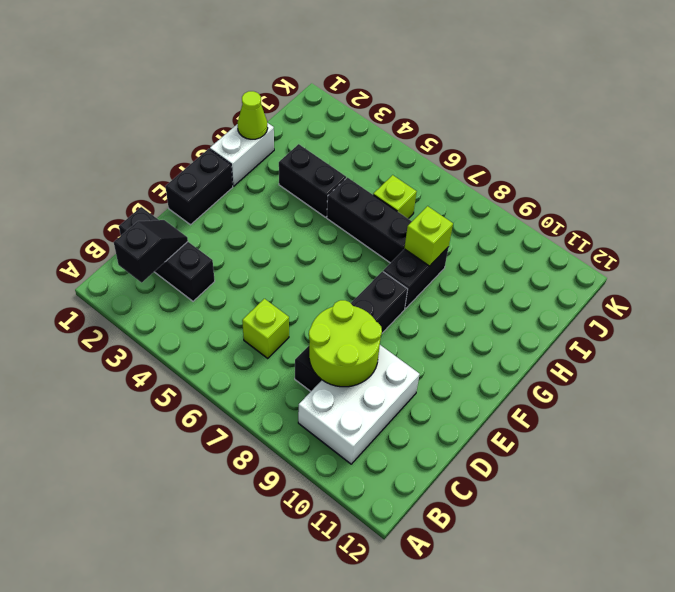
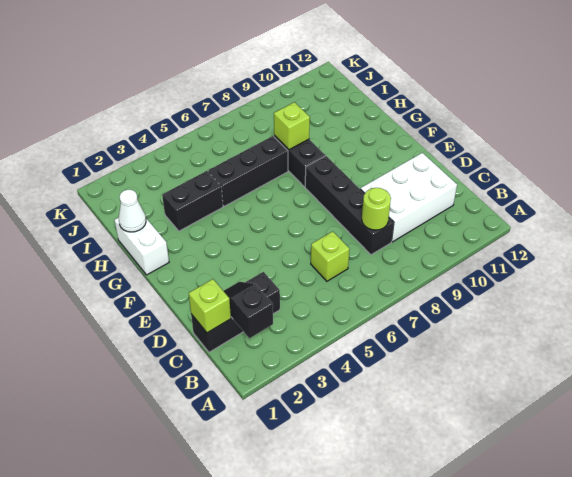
white 2x3 brick [298,345,420,464] -> white 2x3 brick turned to [361,153,457,242]
lime 2x2 round brick [309,300,382,387] -> lime 1x1 round brick [362,188,391,230]
black 1x2 brick [165,149,233,225] -> none
lime 1x1 cone [238,91,268,139] -> white 1x1 cone [119,190,146,232]
lime 1x1 brick [373,175,417,219] -> lime 1x1 brick moved to [189,279,231,333]

